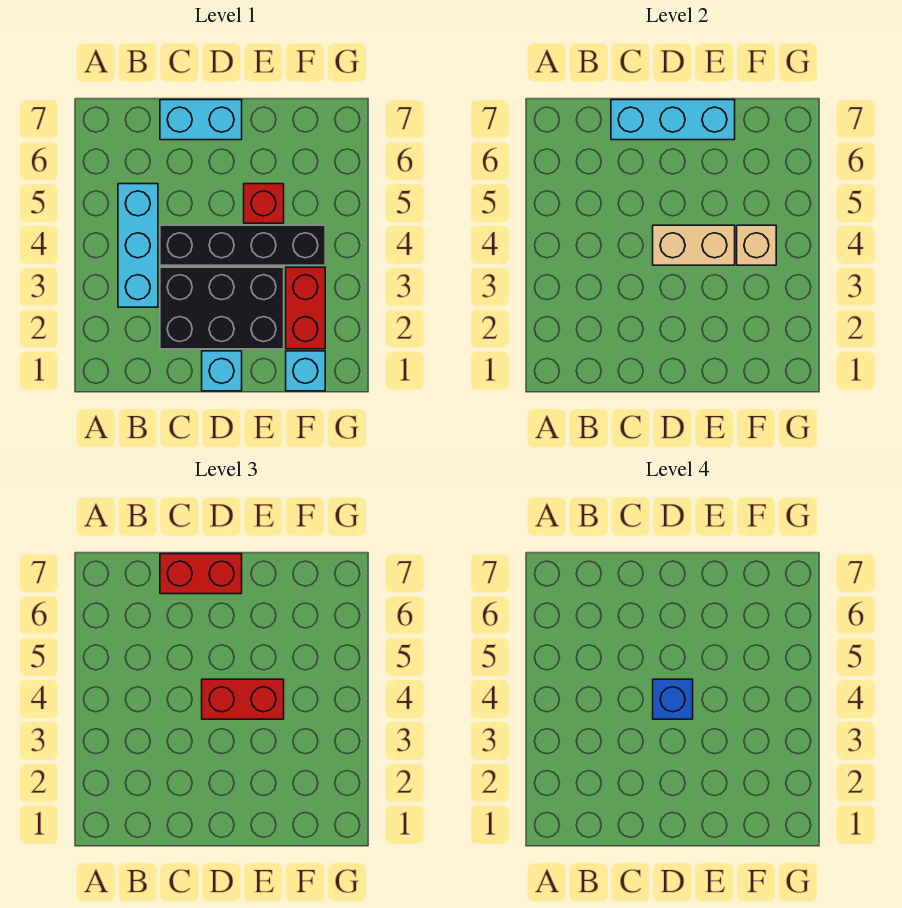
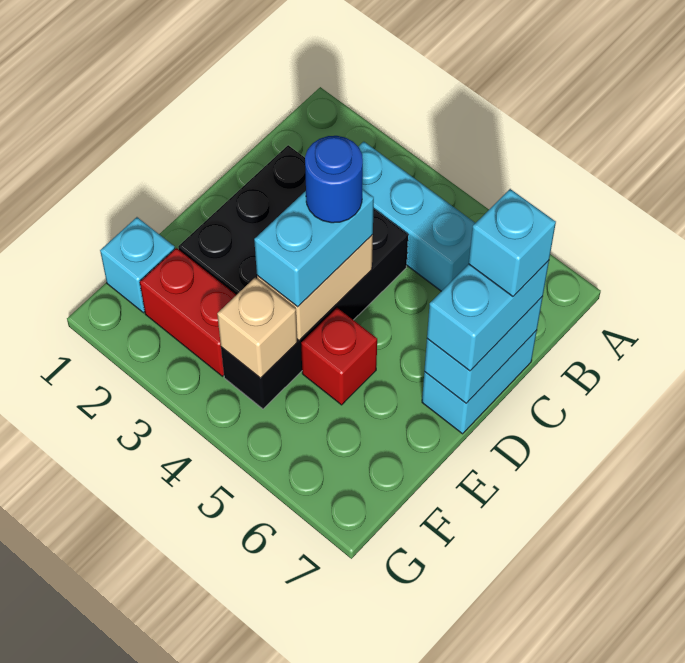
cyan 1x3 brick [611,100,735,140] -> cyan 1x2 brick [424,297,543,403]
red 1x2 brick [160,554,242,594] -> cyan 1x2 brick [427,261,549,371]
cyan 1x1 brick [202,351,242,391] -> cyan 1x1 brick moved to [469,189,556,296]
red 1x2 brick [202,679,284,719] -> cyan 1x2 brick [254,189,374,307]
blue 1x1 brick [653,679,693,719] -> blue 1x1 round brick [305,136,363,223]

